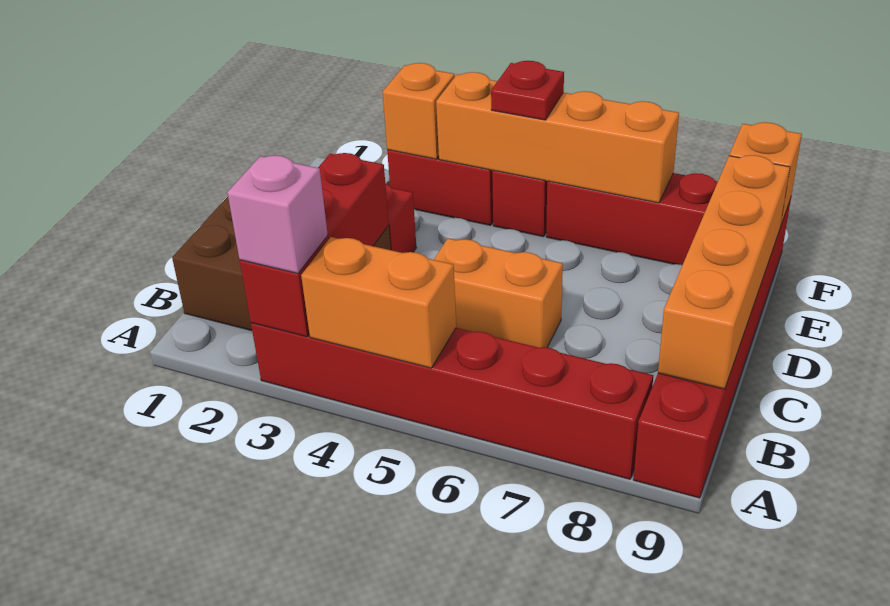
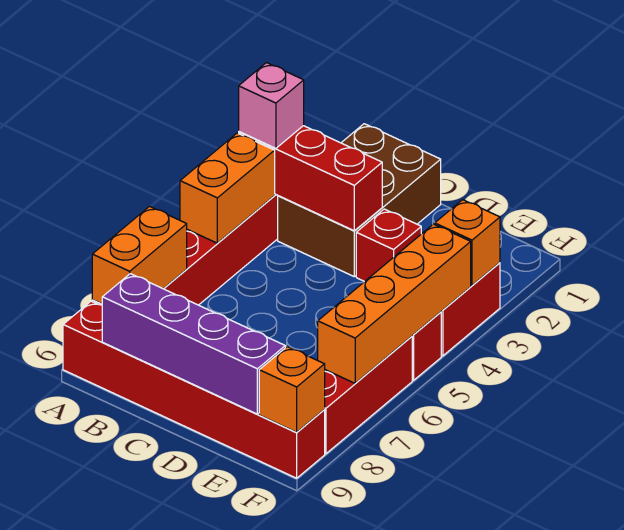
orange 1x4 brick [658,155,790,389] -> purple 1x4 brick [102,274,285,414]
orange 1x2 brick [434,238,563,348] -> orange 1x2 brick moved to [92,206,187,304]
red 1x1 plate [491,61,564,120] -> none

